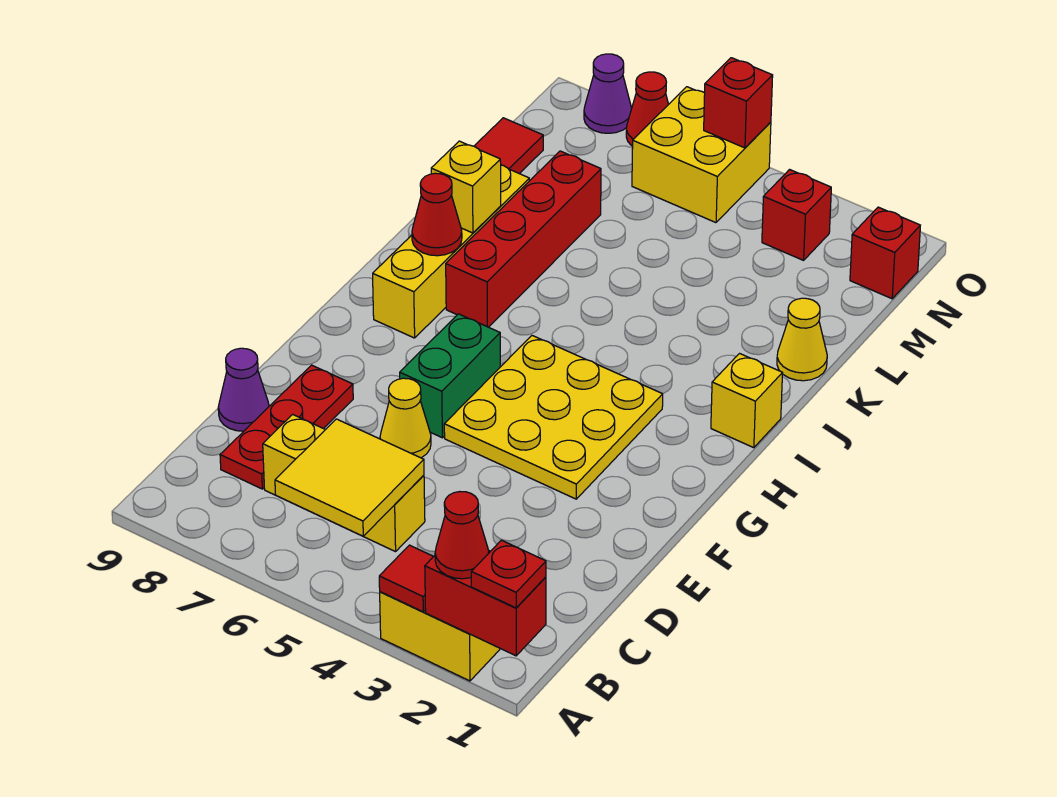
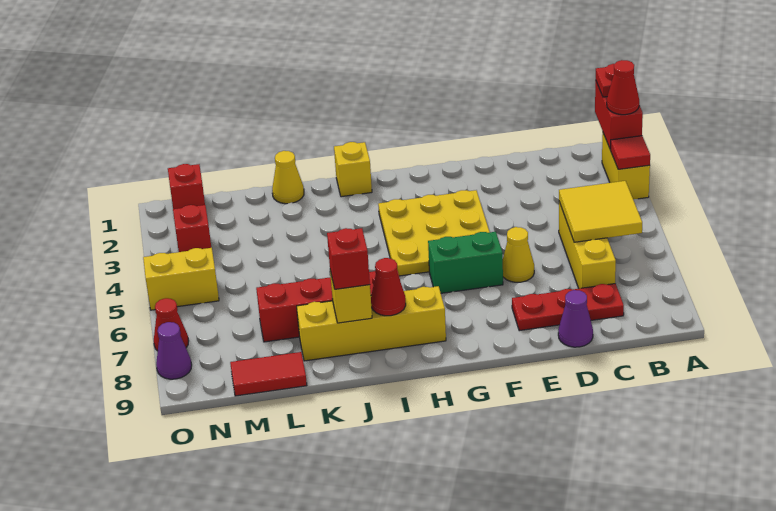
yellow 2x2 brick [632,87,771,223] -> yellow 1x2 brick [143,248,219,310]
red 1x1 brick [704,58,773,148] -> red 1x1 brick moved to [327,228,370,289]

